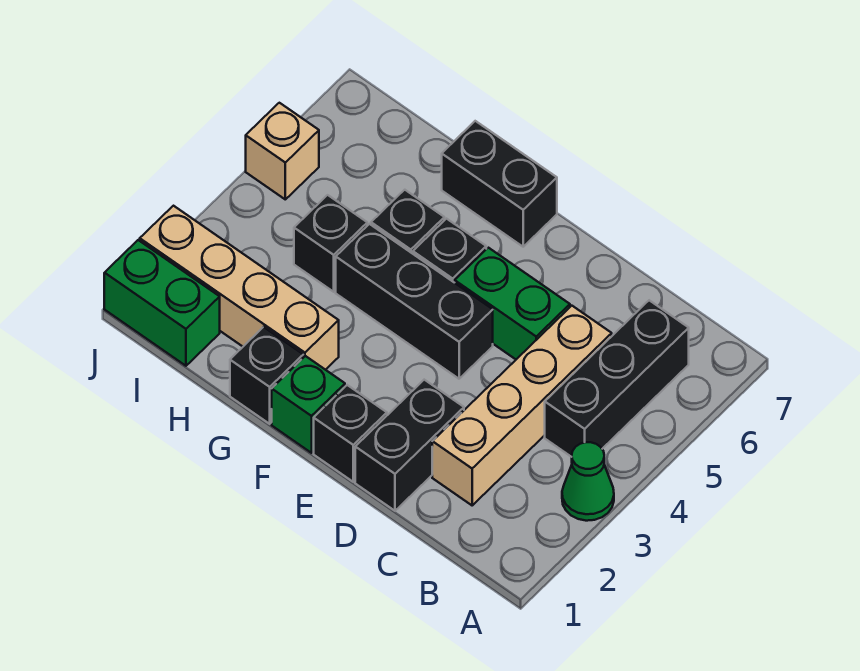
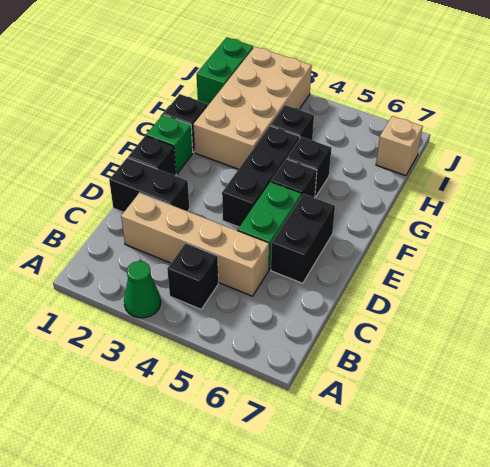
black 1x3 brick [545,300,689,457] -> black 1x1 brick [167,243,218,309]
black 1x2 brick [442,121,557,247] -> black 1x2 brick moved to [271,194,335,283]
tan 1x4 brick [140,206,339,370] -> tan 2x4 brick [193,47,312,169]
tan 1x1 brick [246,103,319,199] -> tan 1x1 brick moved to [376,116,423,176]

